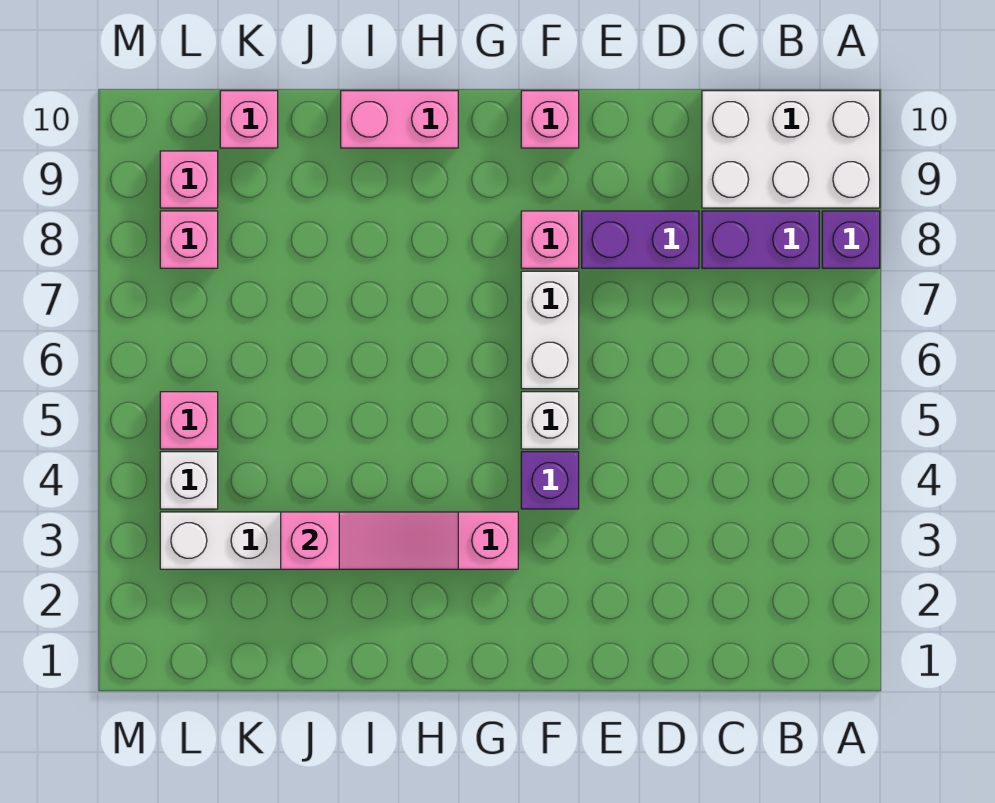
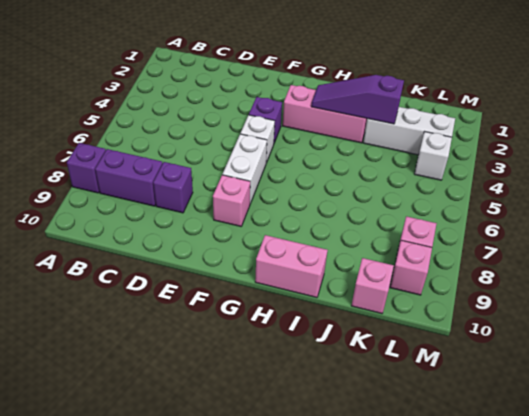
white 2x3 brick [702,91,880,208] -> none
purple 1x2 brick [582,211,699,268] -> purple 1x1 brick [153,162,193,213]
pink 1x1 brick [521,91,579,148] -> none
pink 1x3 slope [281,512,458,569] -> purple 1x3 slope [311,75,404,124]
pink 1x1 brick [160,392,218,449] -> none

